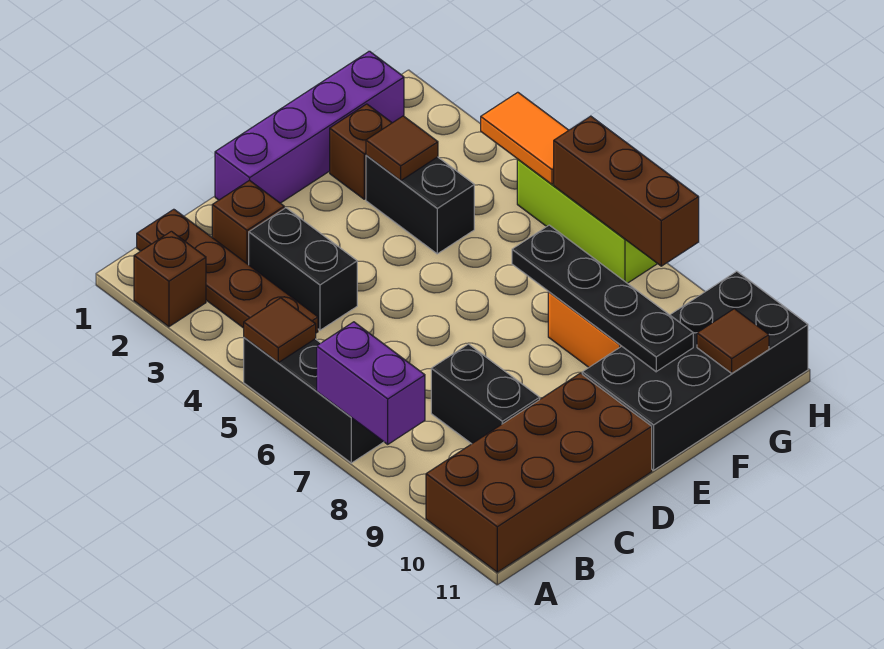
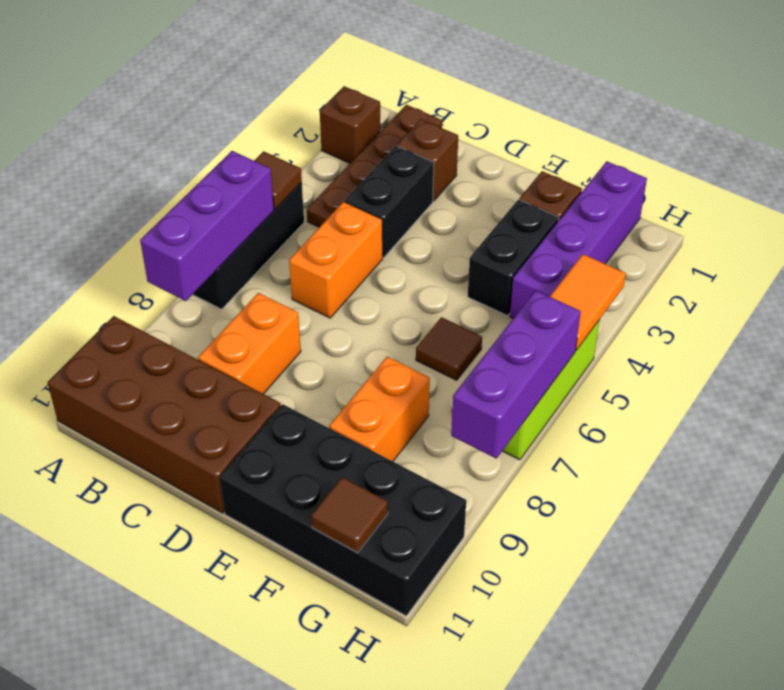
purple 1x2 brick [317,322,425,444] -> purple 1x3 brick [140,151,274,301]
none -> orange 1x2 brick [289,202,383,318]
black 1x2 brick [431,344,540,444] -> orange 1x2 brick [198,293,301,394]
purple 1x4 brick [215,51,404,203] -> purple 1x4 brick turned to [510,161,647,318]
brown 1x1 tile [366,116,438,181] -> brown 1x1 tile moved to [416,317,482,380]
black 1x4 plate [512,225,693,372] -> none
brown 1x3 brick [554,116,699,266] -> purple 1x3 brick [451,290,581,459]

